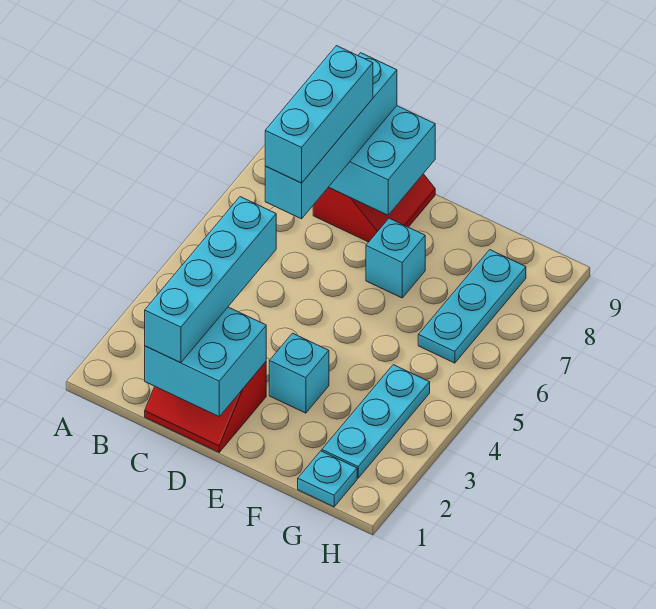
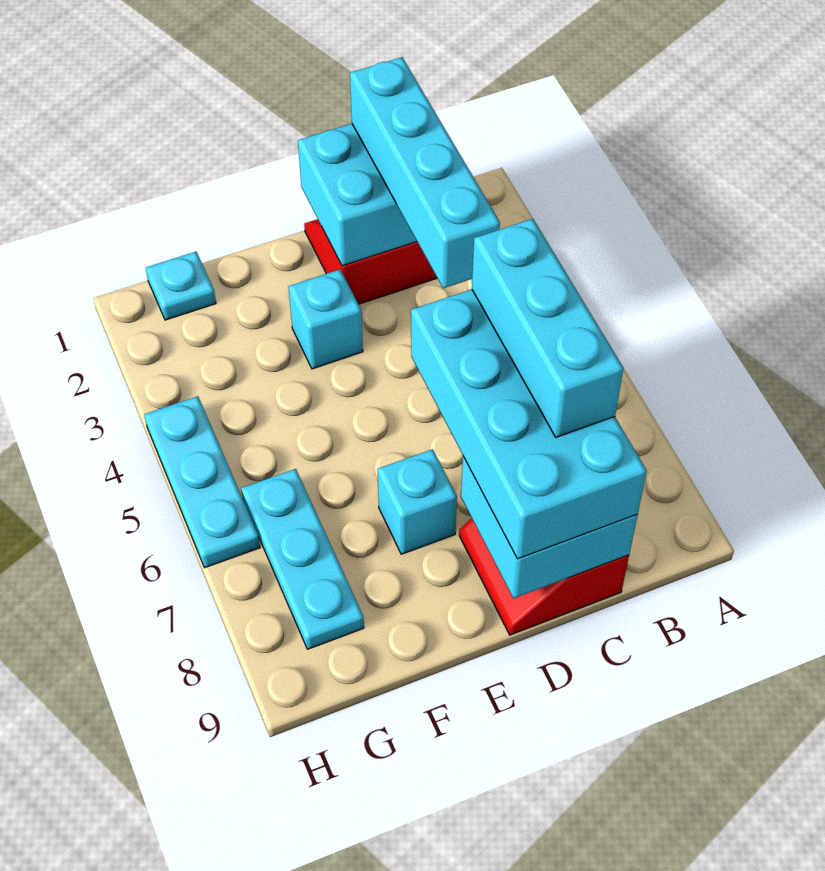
cyan 1x4 brick [265,53,397,219] -> cyan 2x4 brick [411,289,647,559]
cyan 1x3 plate [322,365,430,478] -> cyan 1x3 plate moved to [144,396,260,568]

